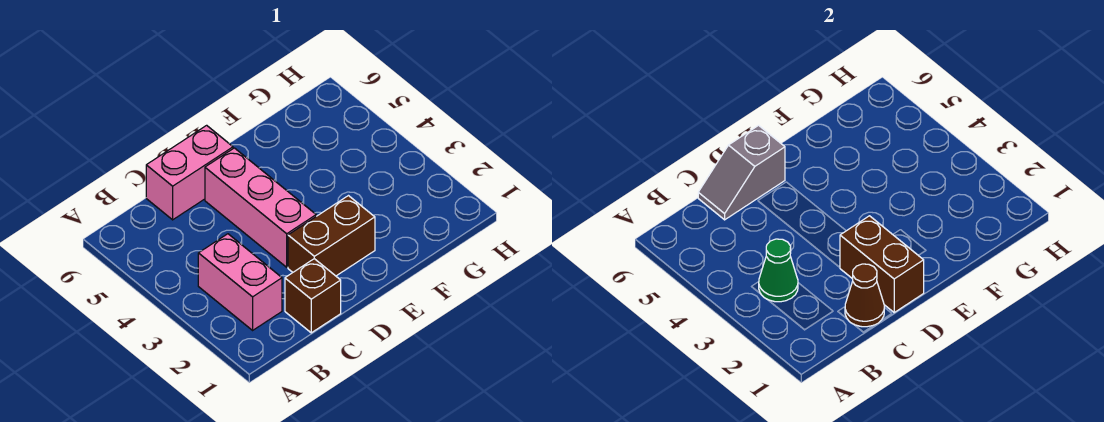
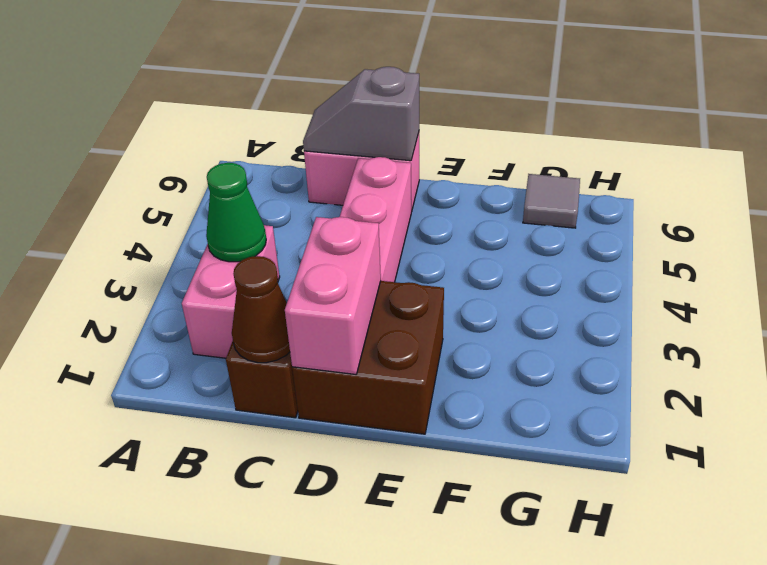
brown 1x2 brick [840,216,924,312] -> pink 1x2 brick [285,217,381,374]
brown 1x2 brick [288,196,375,276] -> brown 2x2 brick [292,281,444,434]
none -> grey 1x1 tile [523,174,580,228]

